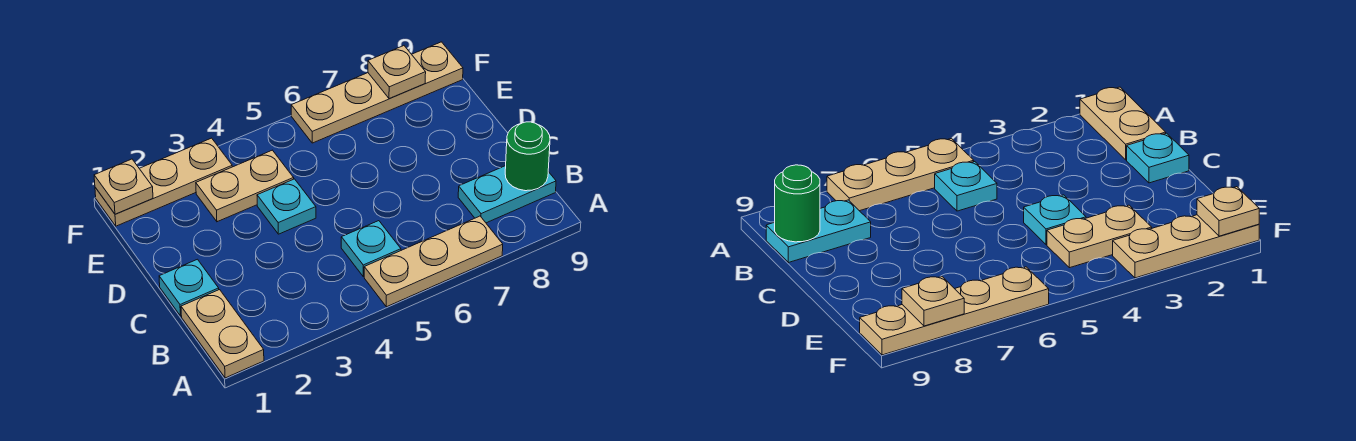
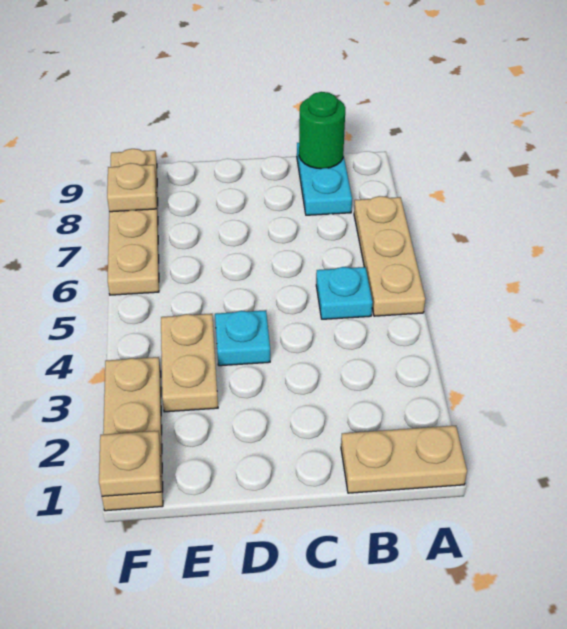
cyan 1x1 plate [159,259,219,316] -> none

